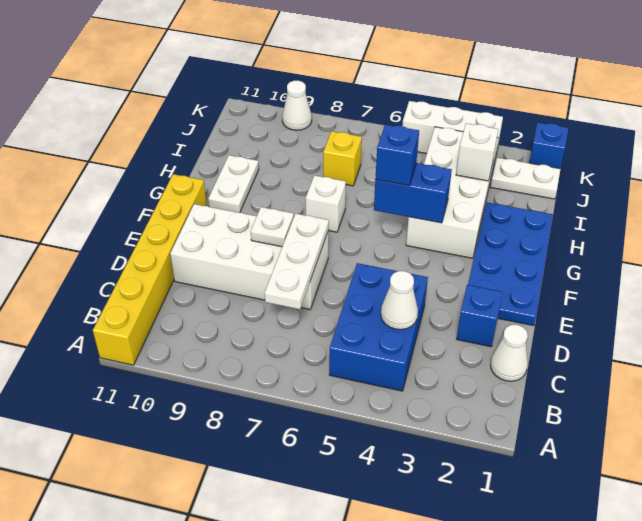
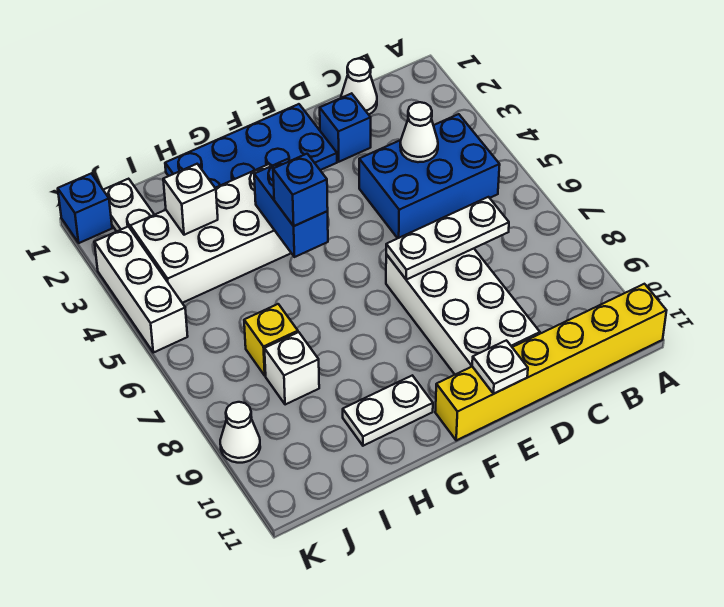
white 1x1 plate [251,207,294,247] -> white 1x1 plate moved to [472,340,528,394]
white 1x1 brick [306,175,346,232] -> white 1x1 brick moved to [264,332,319,405]

